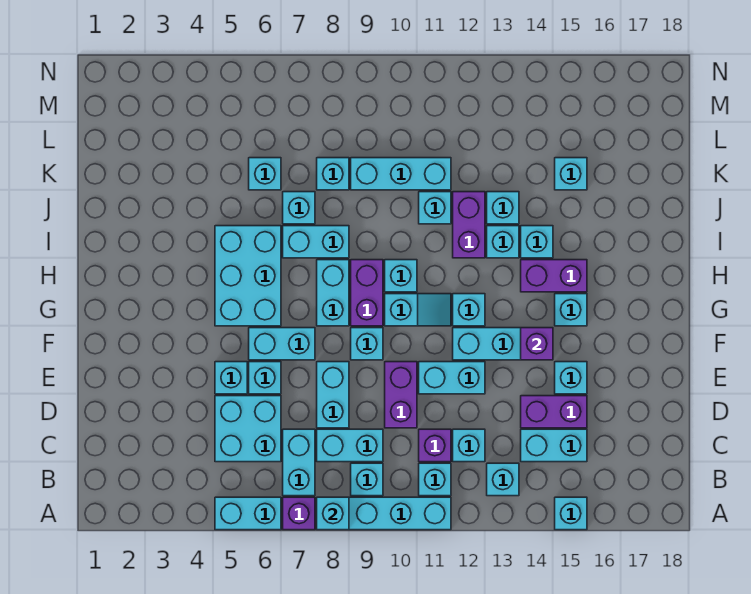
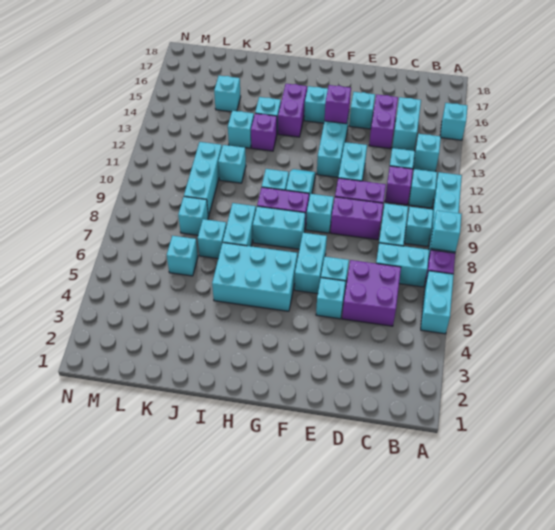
cyan 2x2 brick [215,396,281,462] -> purple 2x2 brick [342,260,401,326]
cyan 1x2 brick [317,362,349,428] -> none
cyan 1x1 brick [453,294,485,326] -> none
purple 1x2 brick [453,192,485,258] -> purple 1x2 brick moved to [330,197,383,240]
cyan 1x1 brick [487,226,519,258] -> purple 1x1 brick [251,113,277,151]

